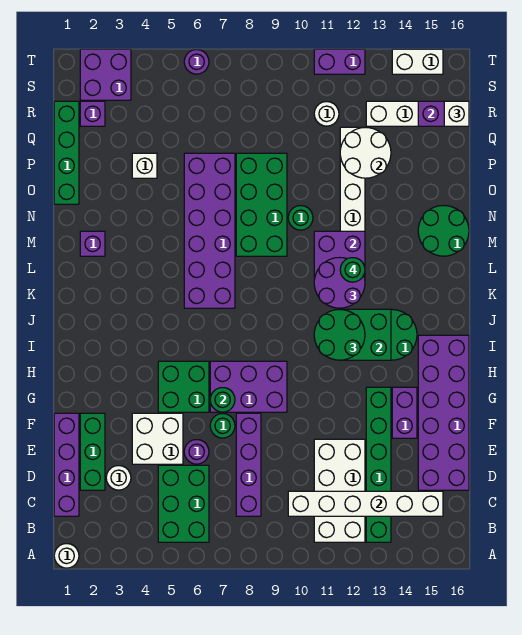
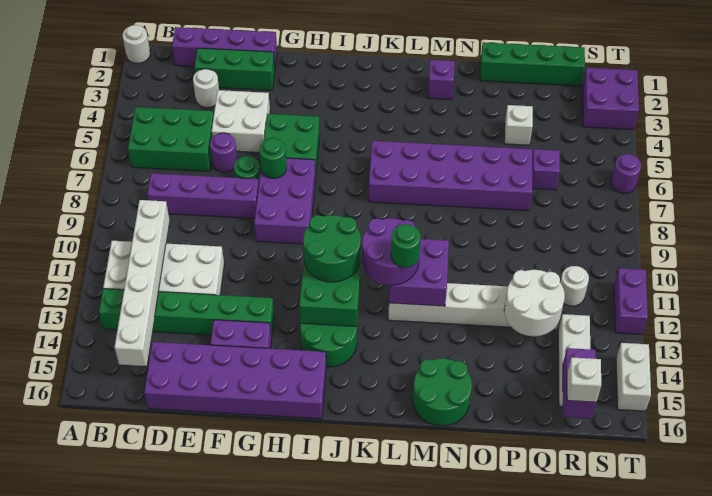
green 2x4 brick [236,153,287,256] -> none
green 1x1 round brick [288,206,313,230] -> none
purple 1x1 brick [80,101,105,126] -> purple 1x1 brick moved to [532,149,560,190]

